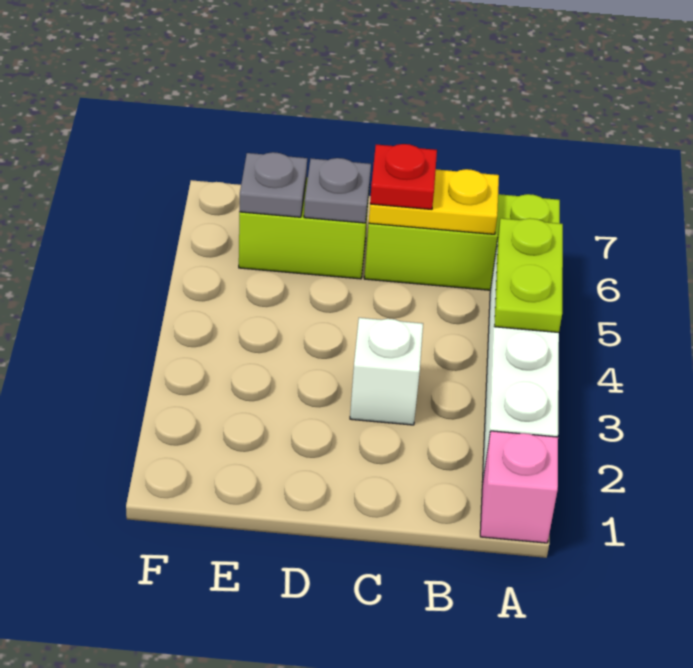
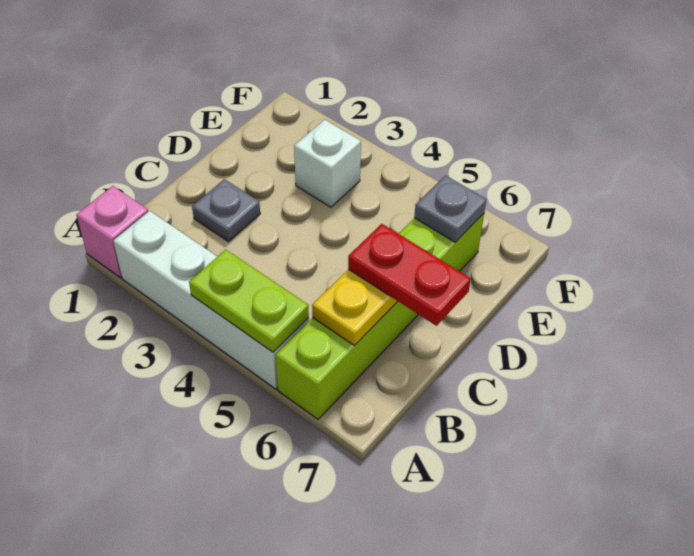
white 1x1 brick [350,318,423,425] -> white 1x1 brick moved to [294,120,361,207]
red 1x1 plate [370,144,437,209] -> red 1x2 plate [348,224,471,326]
grey 1x1 plate [304,158,371,223] -> grey 1x1 plate moved to [192,179,260,242]

